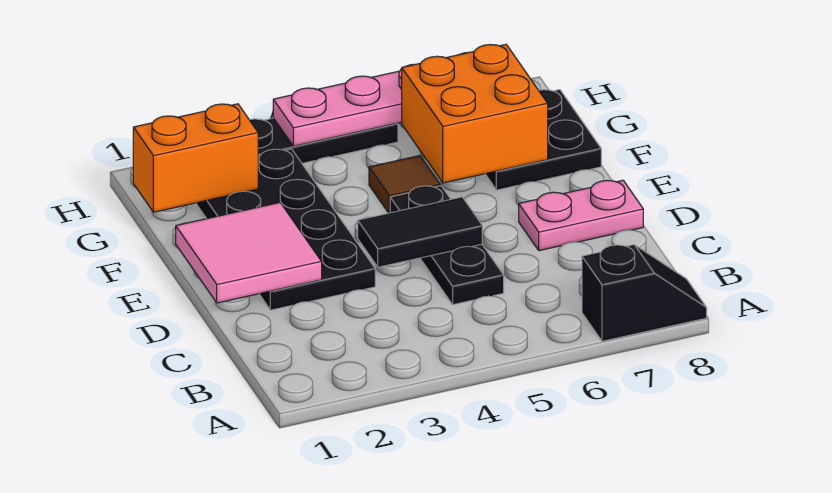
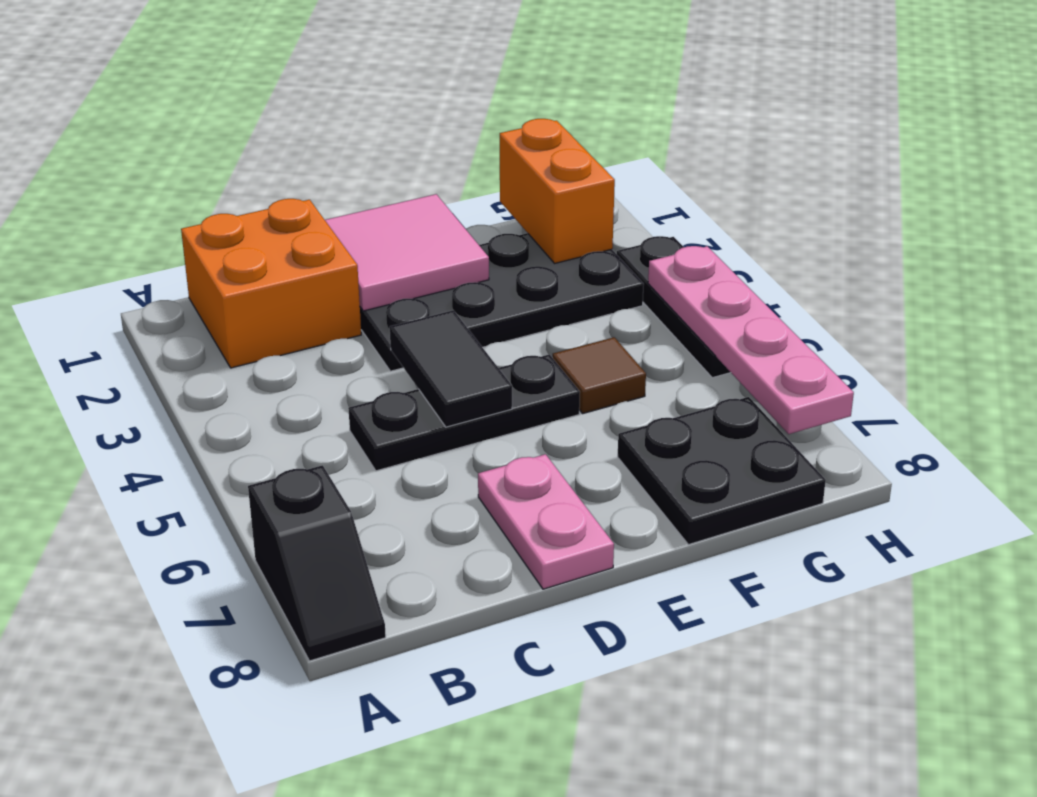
orange 2x2 brick [402,44,548,183] -> orange 2x2 brick moved to [181,199,361,368]

